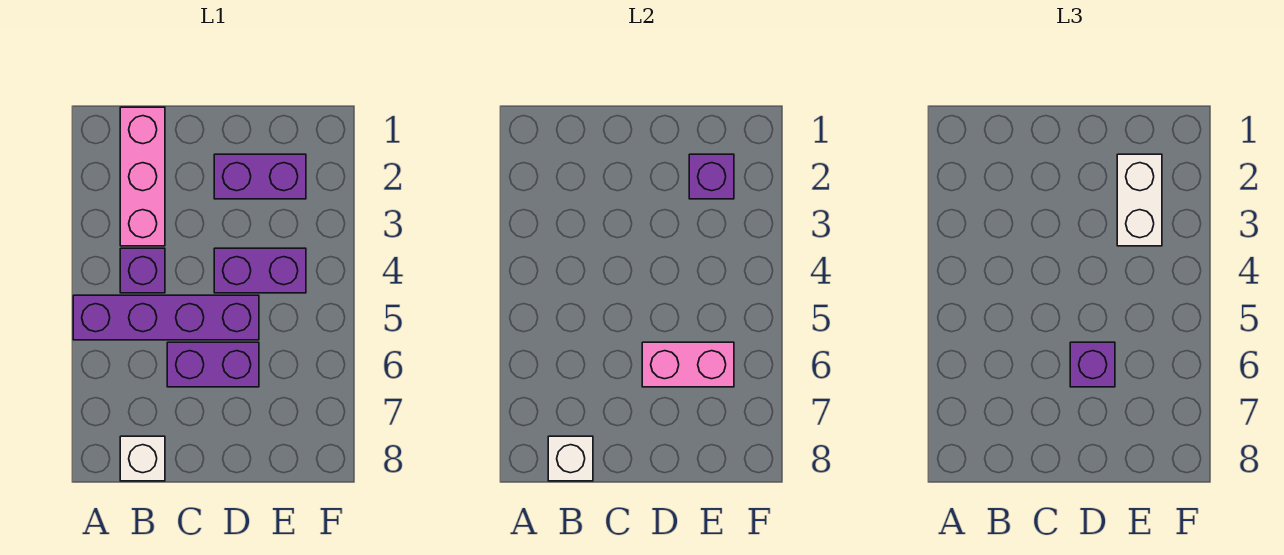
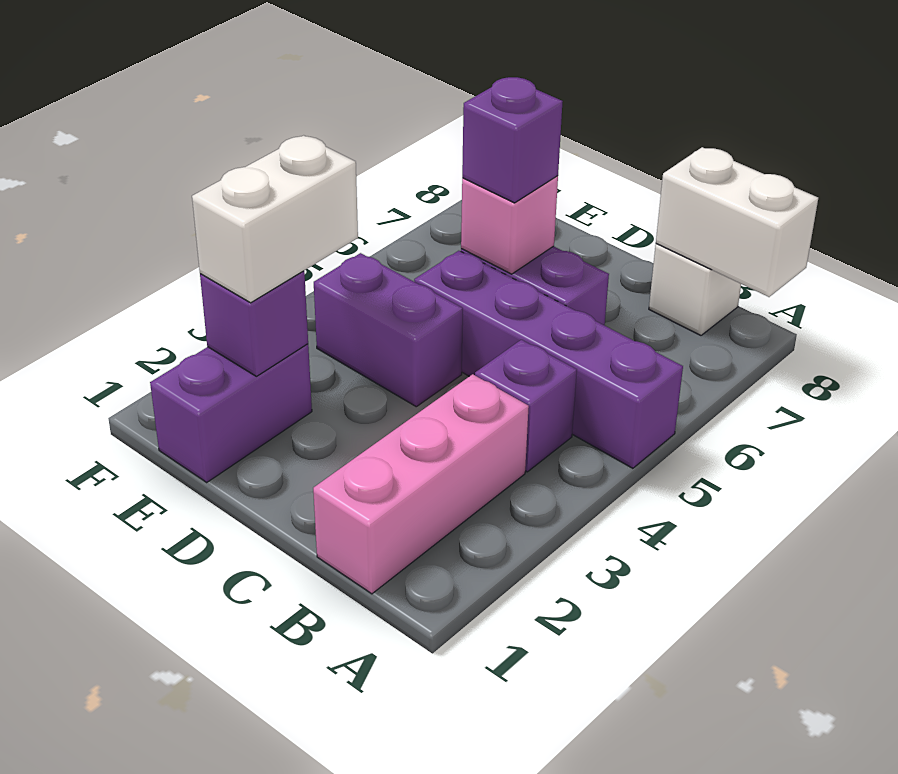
white 1x1 brick [548,436,593,481] -> white 1x2 brick [656,147,818,297]
purple 1x2 brick [214,154,306,199] -> purple 1x2 brick turned to [150,344,312,482]
pink 1x2 brick [642,342,734,387] -> pink 1x1 brick [461,176,558,274]

